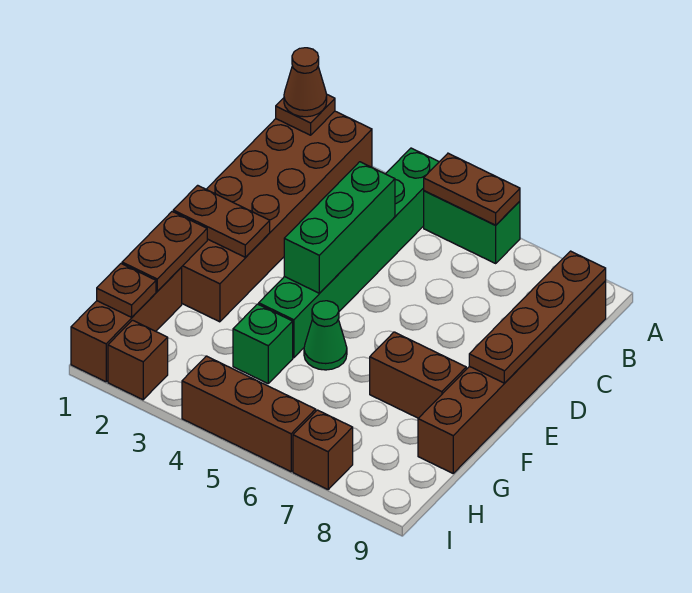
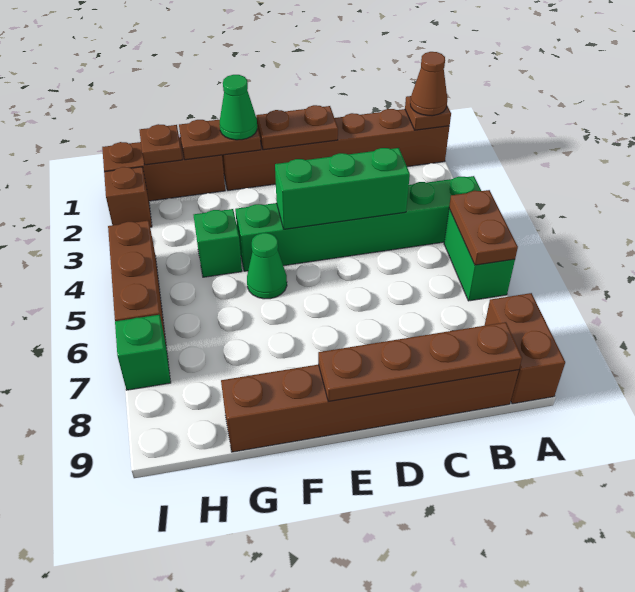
brown 2x6 brick [182,111,372,322] -> brown 1x6 brick [222,109,450,191]
brown 1x2 plate [173,185,270,257] -> brown 1x2 plate turned to [256,105,338,150]
none -> green 1x1 cone [220,75,257,140]
brown 1x2 brick [370,332,466,418] -> brown 1x2 brick moved to [484,293,565,404]
brown 1x1 brick [293,410,353,489] -> green 1x1 brick [115,315,171,390]

